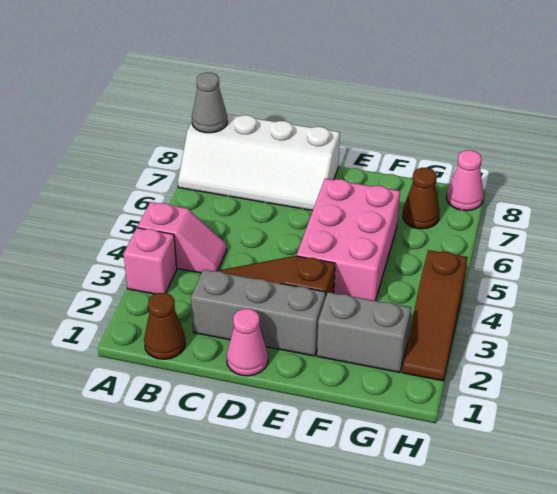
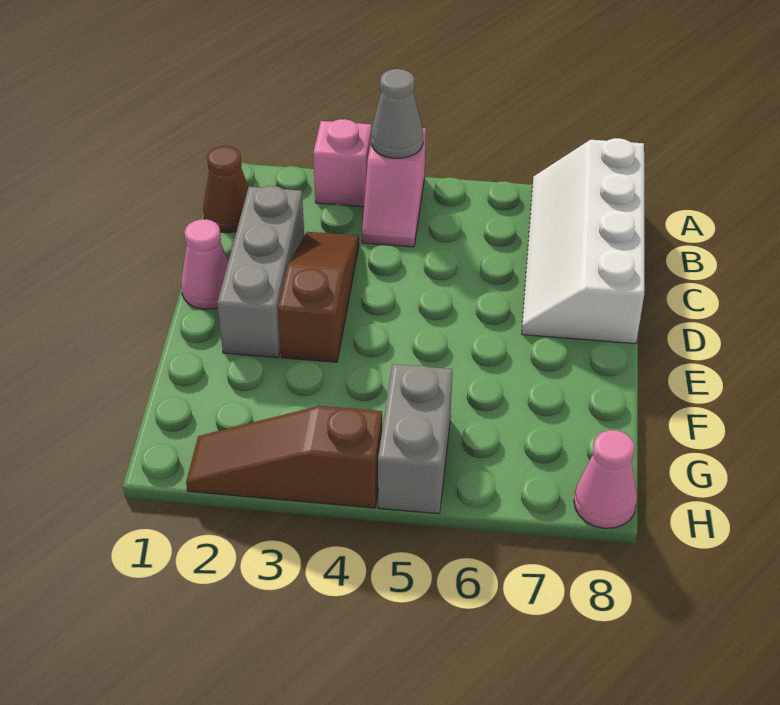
grey 1x1 cone [192,73,228,133] -> grey 1x1 cone moved to [371,69,423,158]
pink 2x3 brick [297,179,400,301] -> none
grey 1x2 brick [317,292,411,372] -> grey 1x2 brick moved to [378,364,453,514]
brown 1x1 cone [403,168,440,229] -> none

